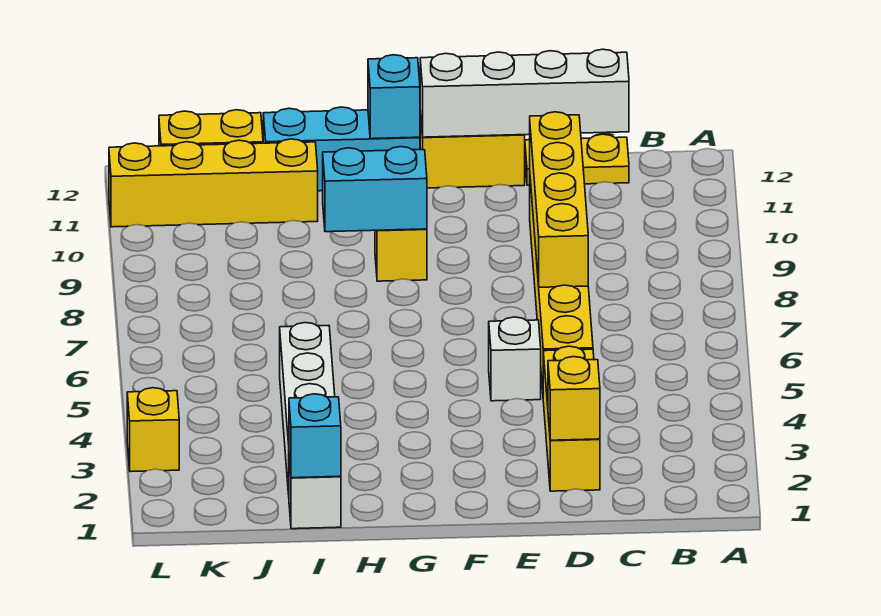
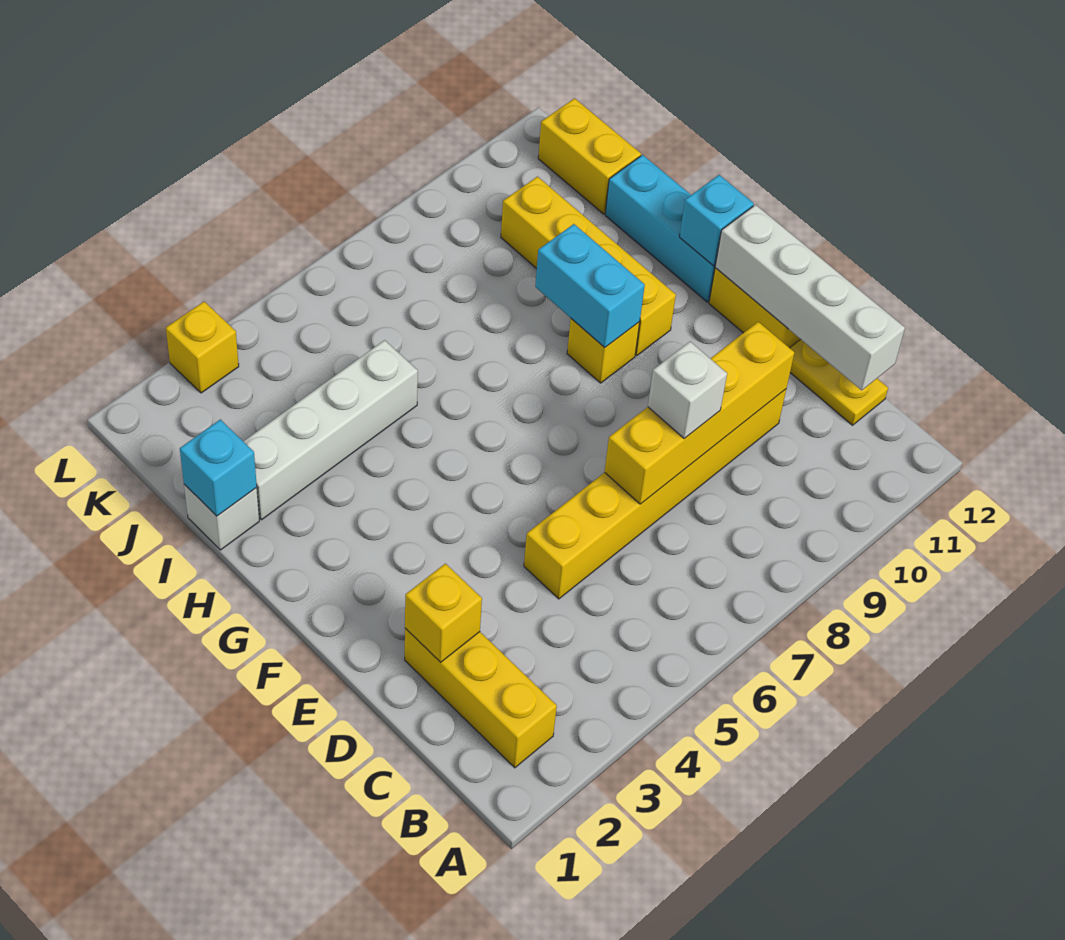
yellow 1x3 brick [543,346,600,491] -> yellow 1x3 brick turned to [405,628,557,768]
white 1x1 brick [489,317,541,401] -> white 1x1 brick moved to [648,342,727,439]
yellow 1x4 brick [109,139,318,227] -> yellow 1x4 brick moved to [501,177,676,356]

